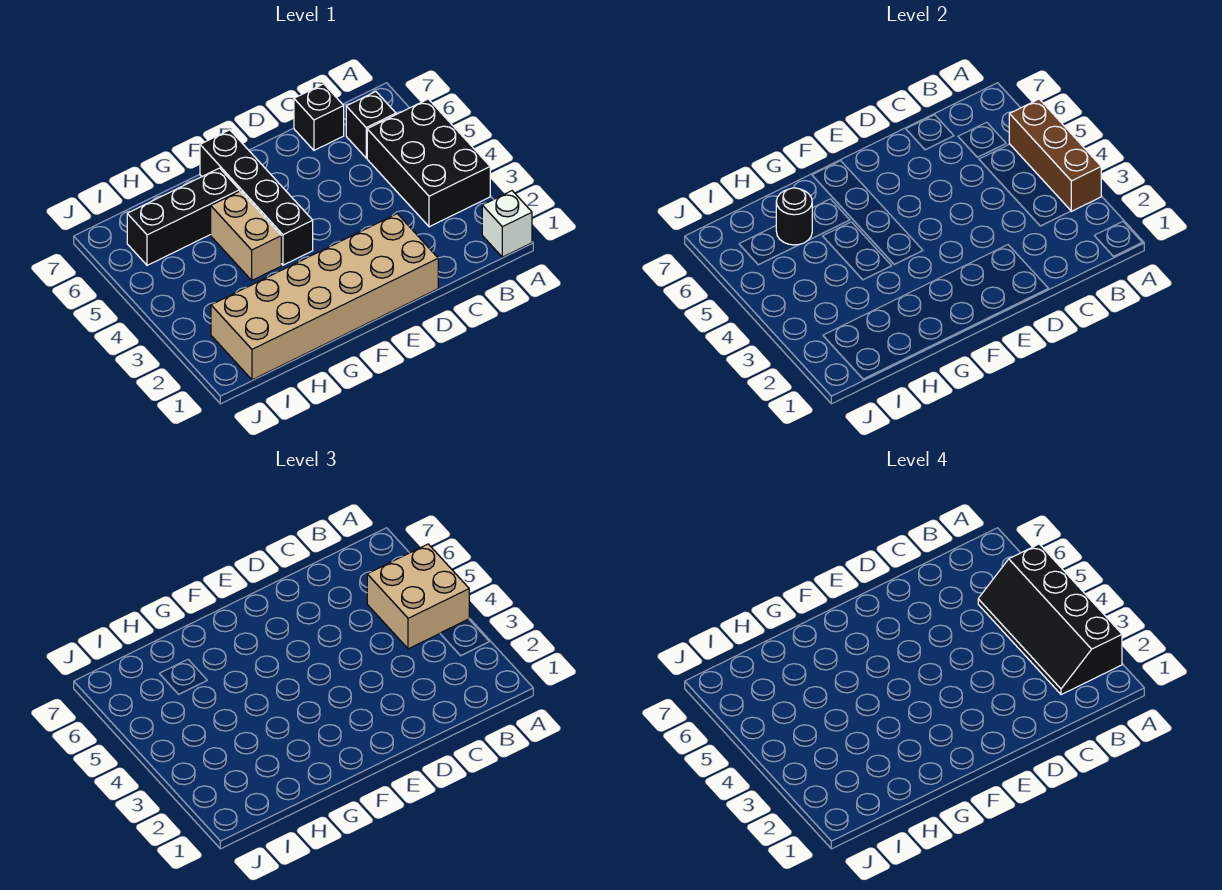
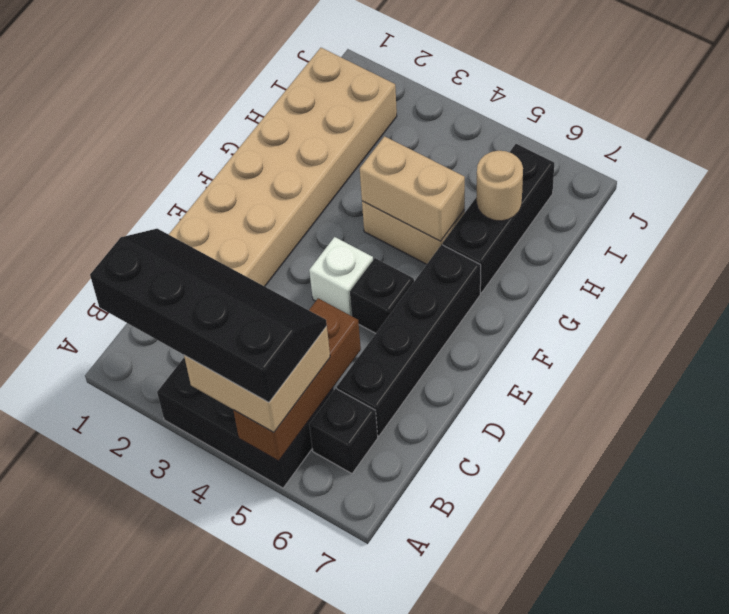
white 1x1 brick [482,191,532,257] -> white 1x1 brick moved to [309,237,373,316]
brown 1x3 brick [1009,99,1101,211] -> brown 1x3 brick turned to [233,298,361,461]
black 1x1 brick [294,84,344,150] -> black 1x1 brick moved to [350,258,414,333]
black 1x4 brick [200,130,313,265] -> black 1x4 brick turned to [337,245,481,436]
none -> tan 1x2 brick [360,136,465,241]
black 1x1 round brick [776,188,812,245] -> tan 1x1 round brick [477,151,523,221]

